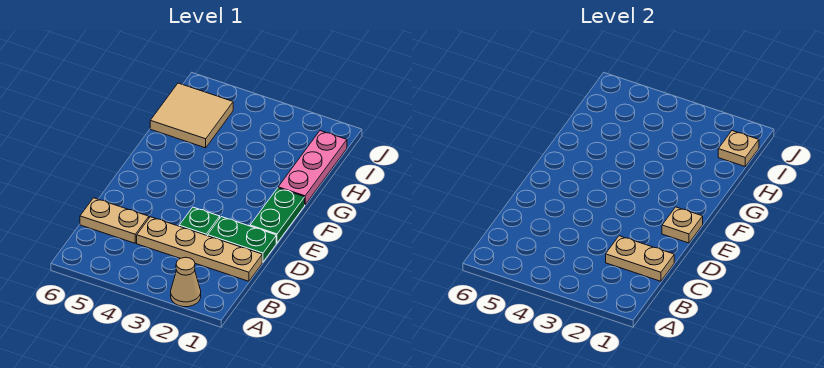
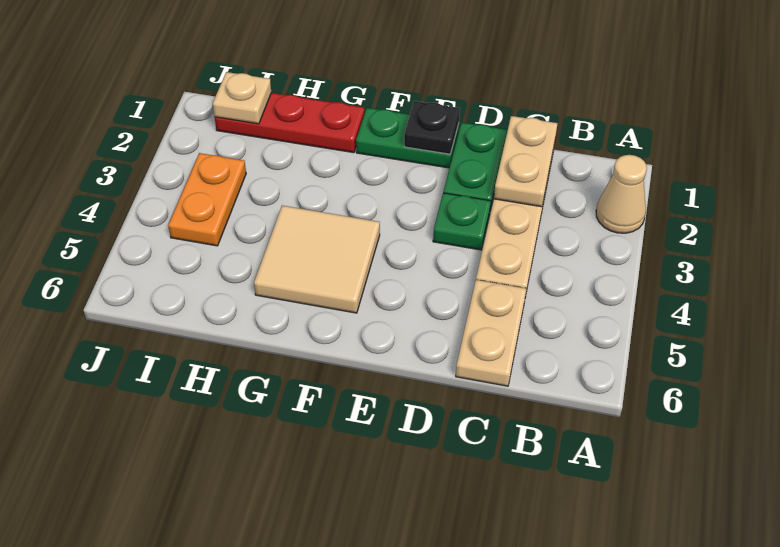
tan 1x1 plate [662,207,703,243] -> black 1x1 plate [404,101,460,154]
pink 1x3 plate [278,131,347,205] -> red 1x3 plate [215,93,364,153]
tan 2x2 tile [150,83,233,148] -> tan 2x2 tile moved to [254,206,380,313]
none -> orange 1x2 plate [168,153,246,246]

